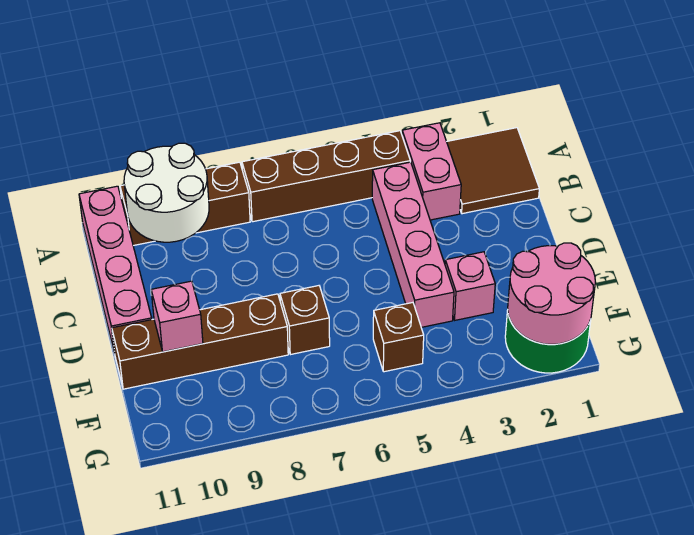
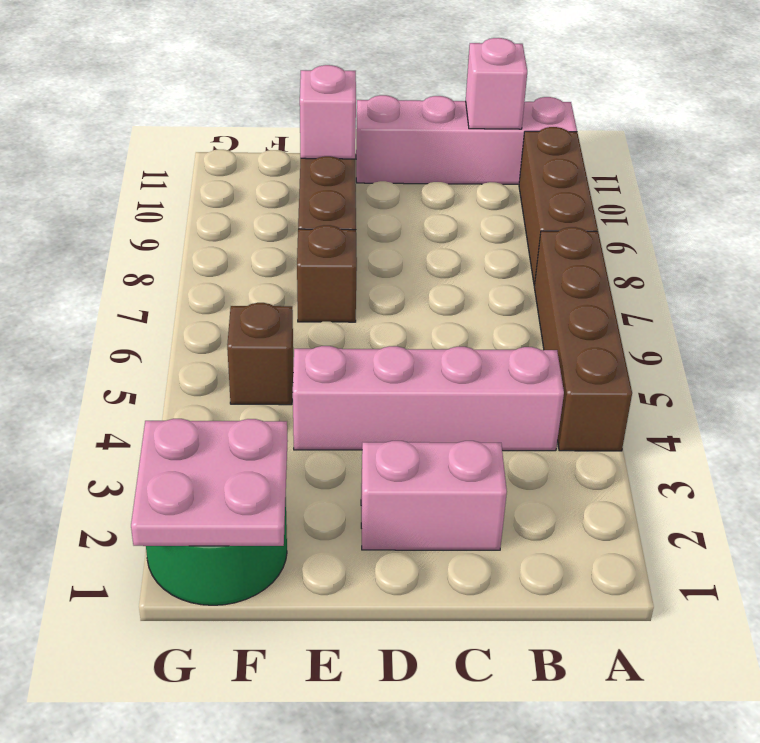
brown 2x2 tile [447,128,539,214] -> none
pink 1x2 brick [402,123,461,220] -> pink 1x2 brick moved to [361,441,507,550]
white 2x2 round brick [124,143,209,242] -> none
pink 1x1 brick [445,252,495,320] -> pink 1x1 brick moved to [466,38,527,129]
pink 2x2 round brick [508,243,595,344] -> pink 2x2 plate [131,419,288,546]

